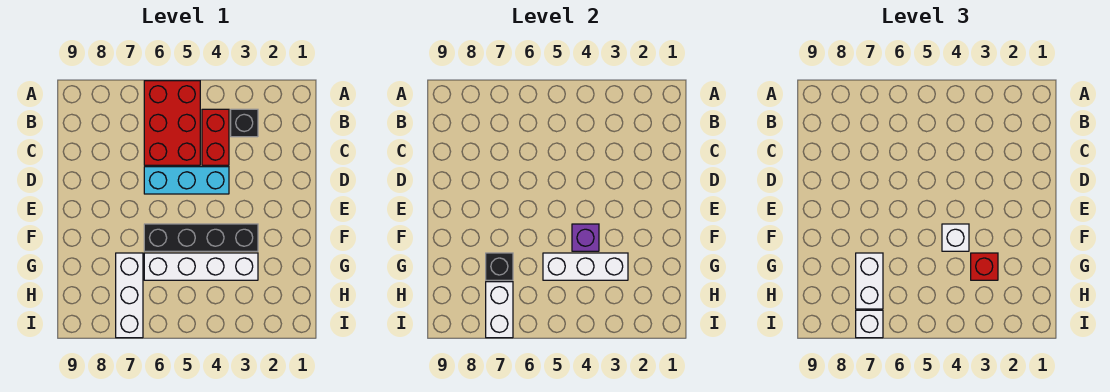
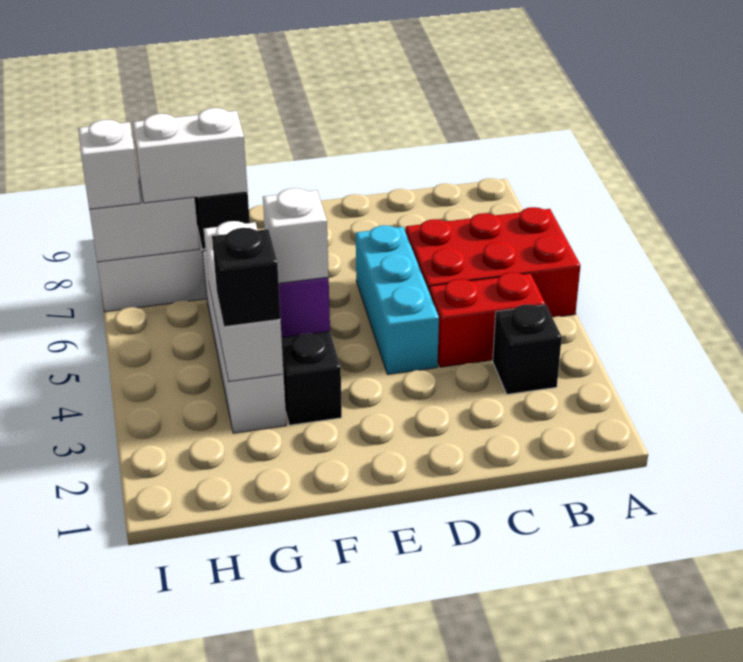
red 1x1 brick [971,253,998,280] -> black 1x1 brick [212,228,280,327]

